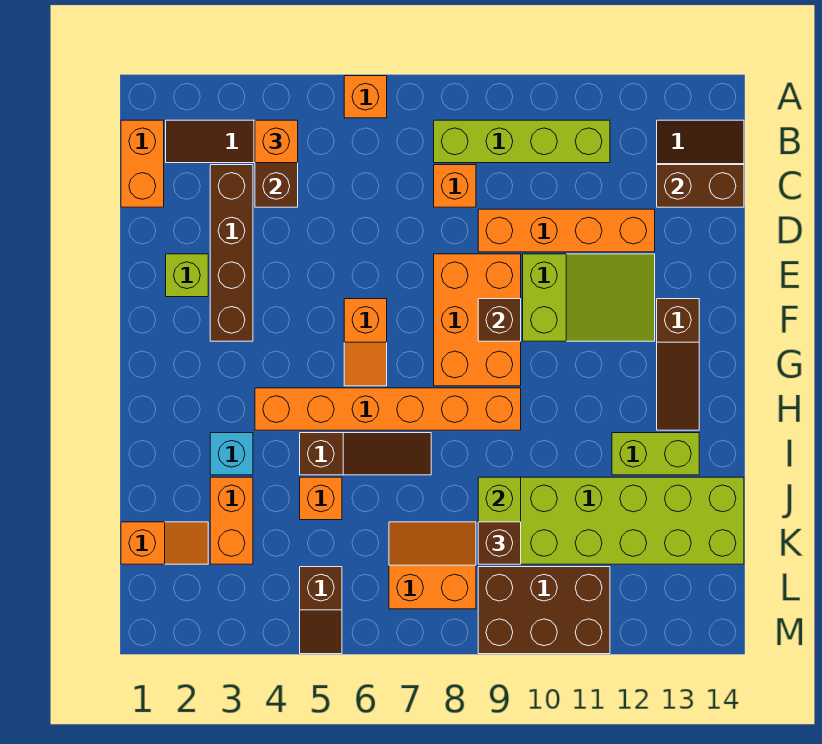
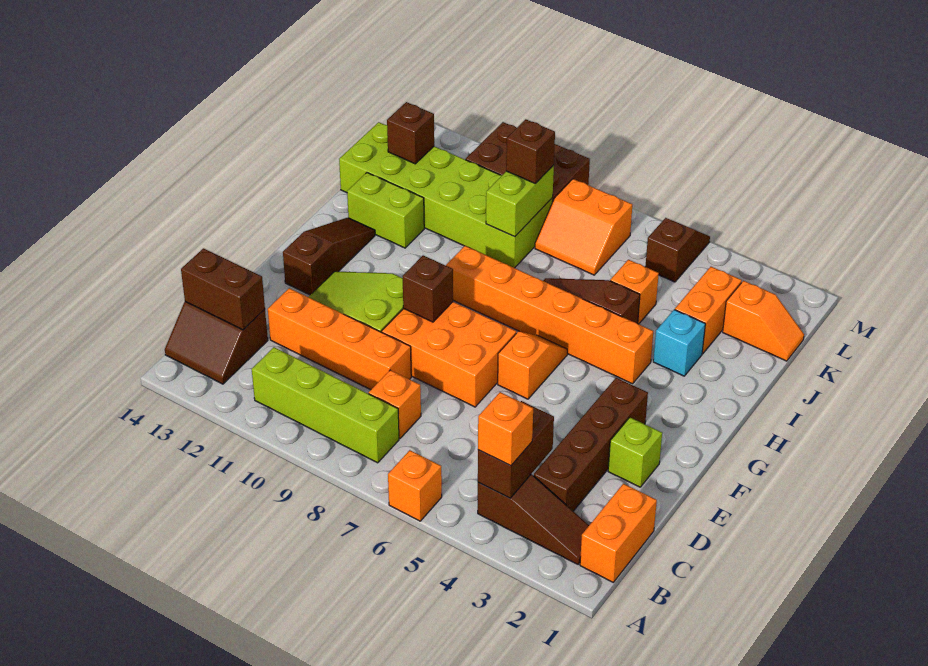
orange 2x3 brick [434,254,521,386] -> orange 2x3 brick turned to [382,302,516,407]
orange 1x2 slope [121,522,208,564] -> orange 1x2 slope turned to [723,281,804,361]
none -> brown 1x1 brick [387,102,434,164]

